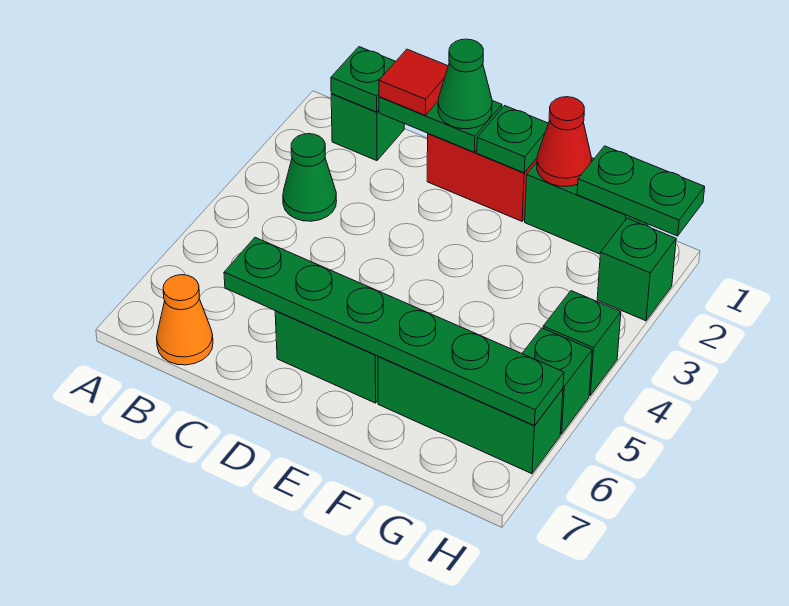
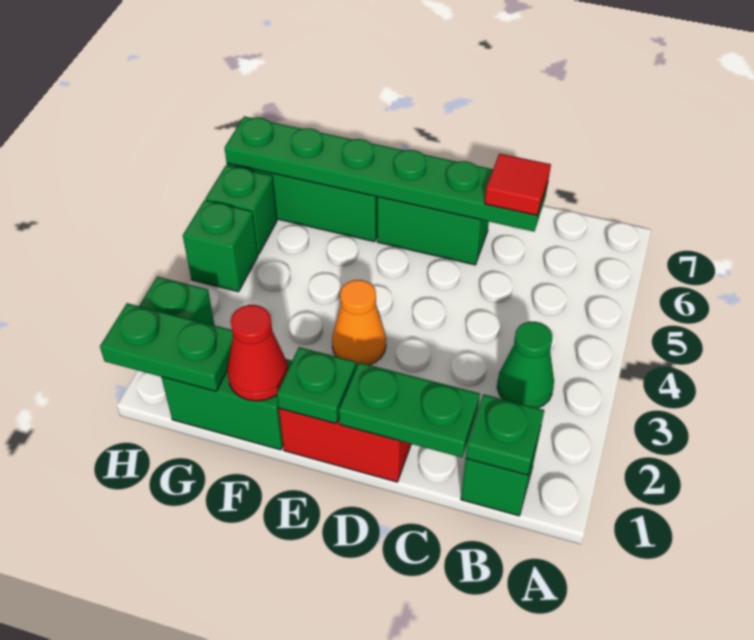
orange 1x1 cone [157,275,213,365] -> orange 1x1 cone moved to [332,280,386,367]
red 1x1 tile [379,49,448,115] -> red 1x1 tile moved to [485,154,551,215]
green 1x1 cone [438,39,492,129] -> none

